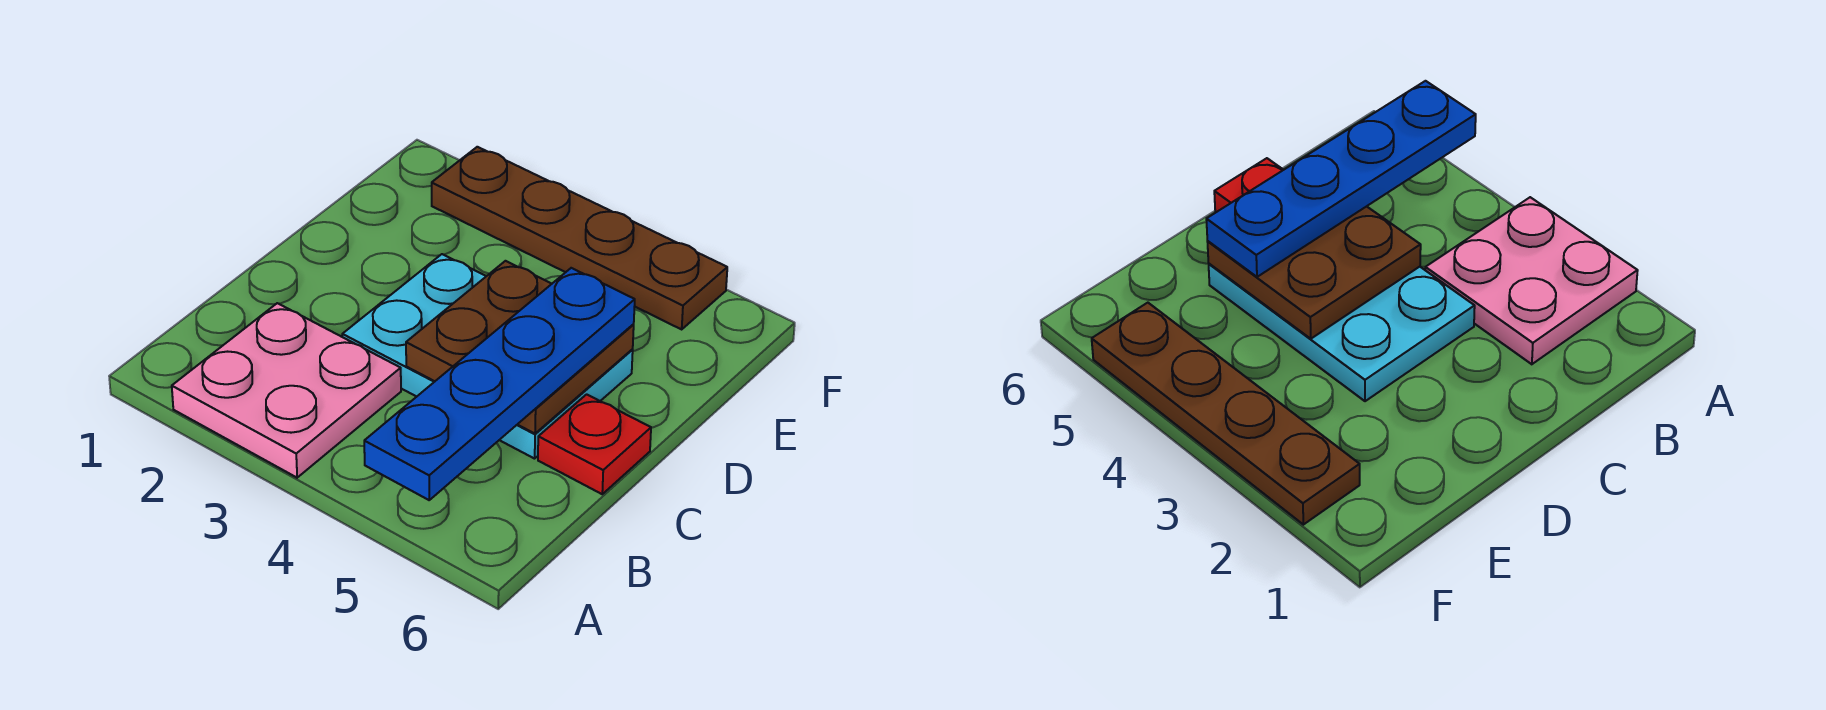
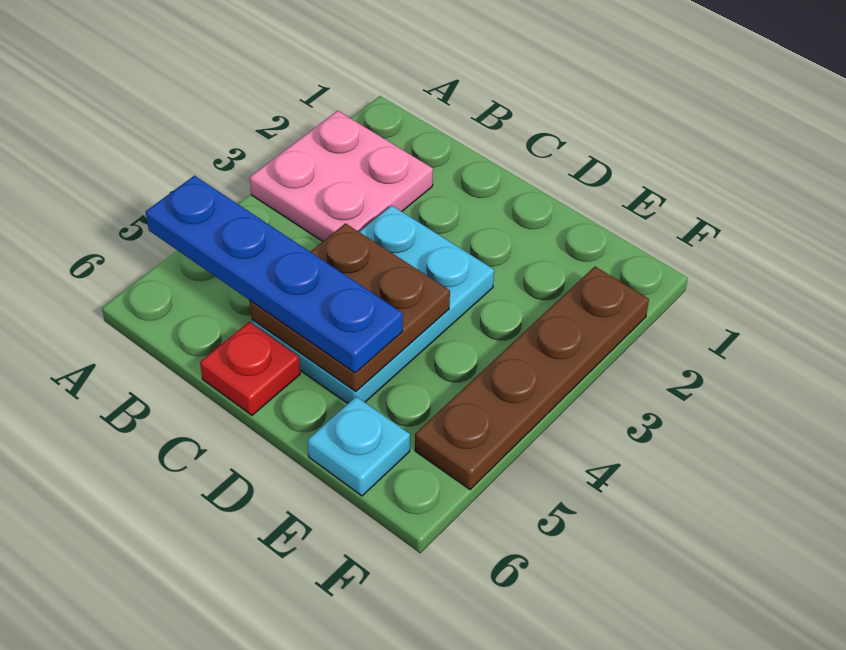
none -> cyan 1x1 plate [307,397,410,496]

